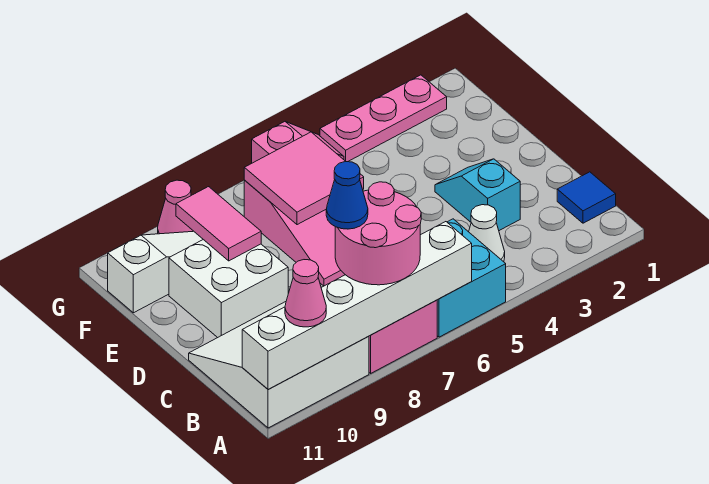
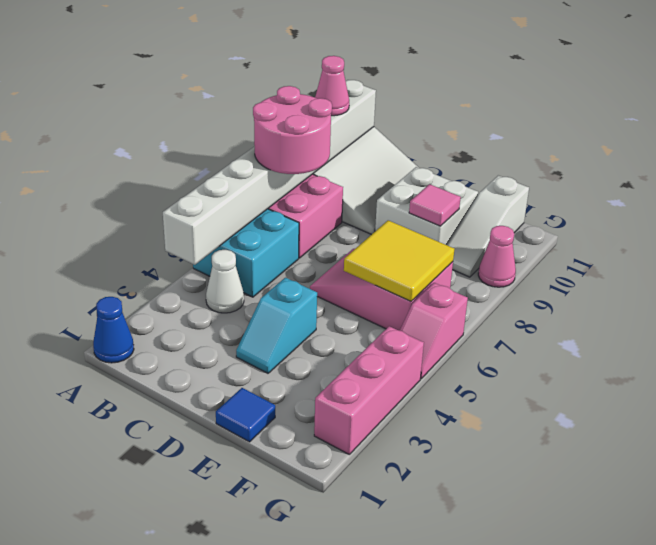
white 1x6 brick [242,222,472,390] -> white 1x8 brick [163,80,376,265]
blue 1x1 tile [557,172,616,223] -> blue 1x1 tile moved to [216,388,275,442]
blue 1x1 cone [326,162,368,229] -> blue 1x1 cone moved to [93,297,134,363]
cyan 1x2 slope [435,159,520,231] -> cyan 1x2 slope turned to [236,278,317,373]
pink 2x2 tile [244,132,364,225] -> yellow 2x2 tile [344,220,454,301]
pink 1x2 tile [176,187,261,261] -> pink 1x1 tile [409,184,461,226]
pink 1x3 plate [320,75,447,162] -> pink 1x3 brick [314,326,424,454]

